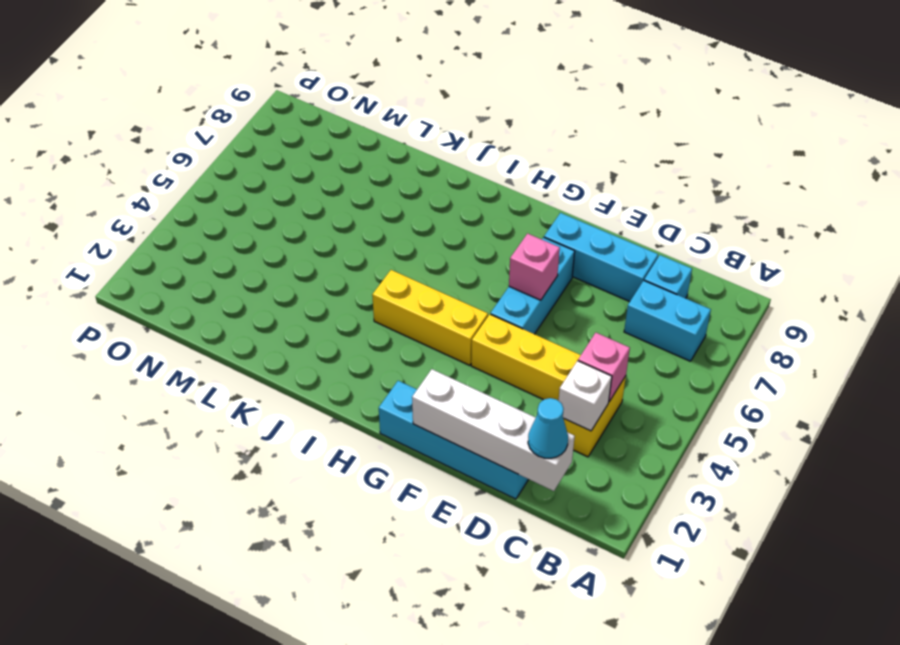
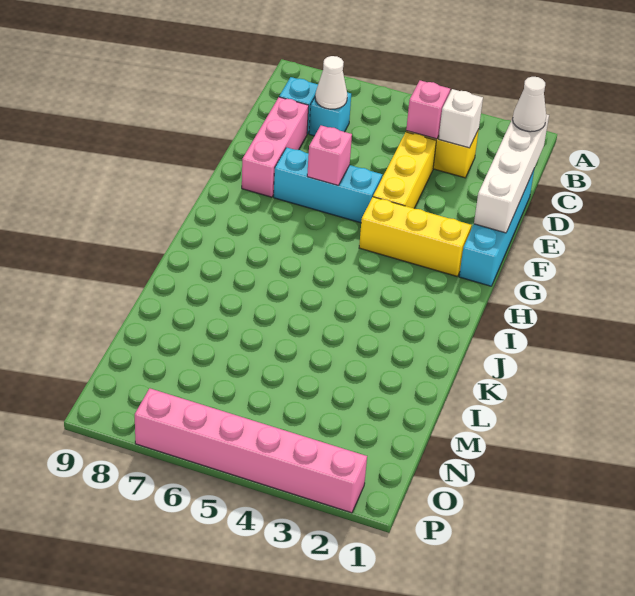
cyan 1x2 brick [624,281,711,361] -> cyan 1x1 brick [309,92,351,136]
cyan 1x1 cone [528,398,568,458] -> white 1x1 cone [513,77,546,132]
none -> white 1x1 cone [315,56,347,109]
cyan 1x3 brick [544,213,658,302] -> pink 1x3 brick [242,97,309,197]
yellow 1x3 brick [372,270,488,365] -> yellow 1x3 brick turned to [359,197,472,277]
none -> pink 1x6 brick [135,388,367,513]

